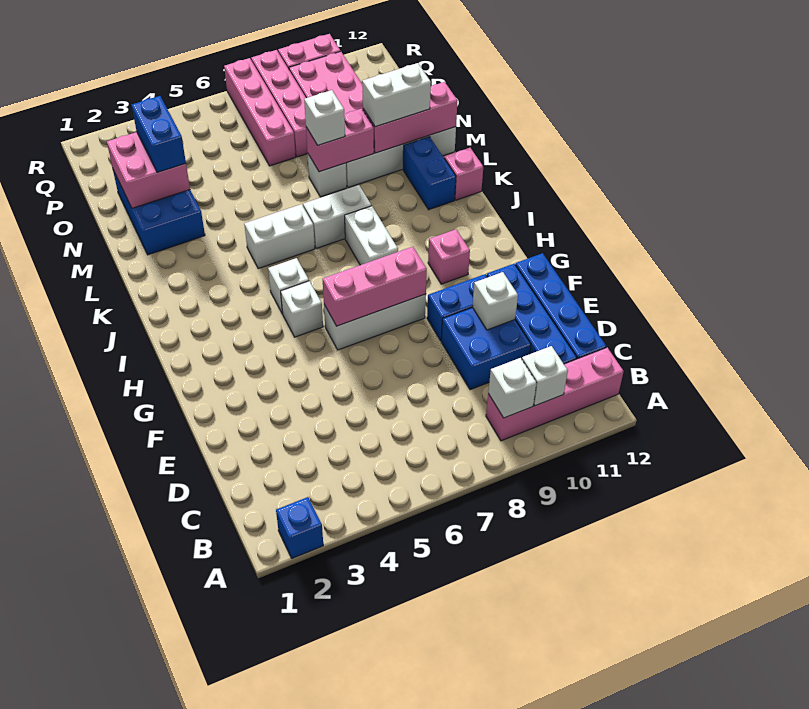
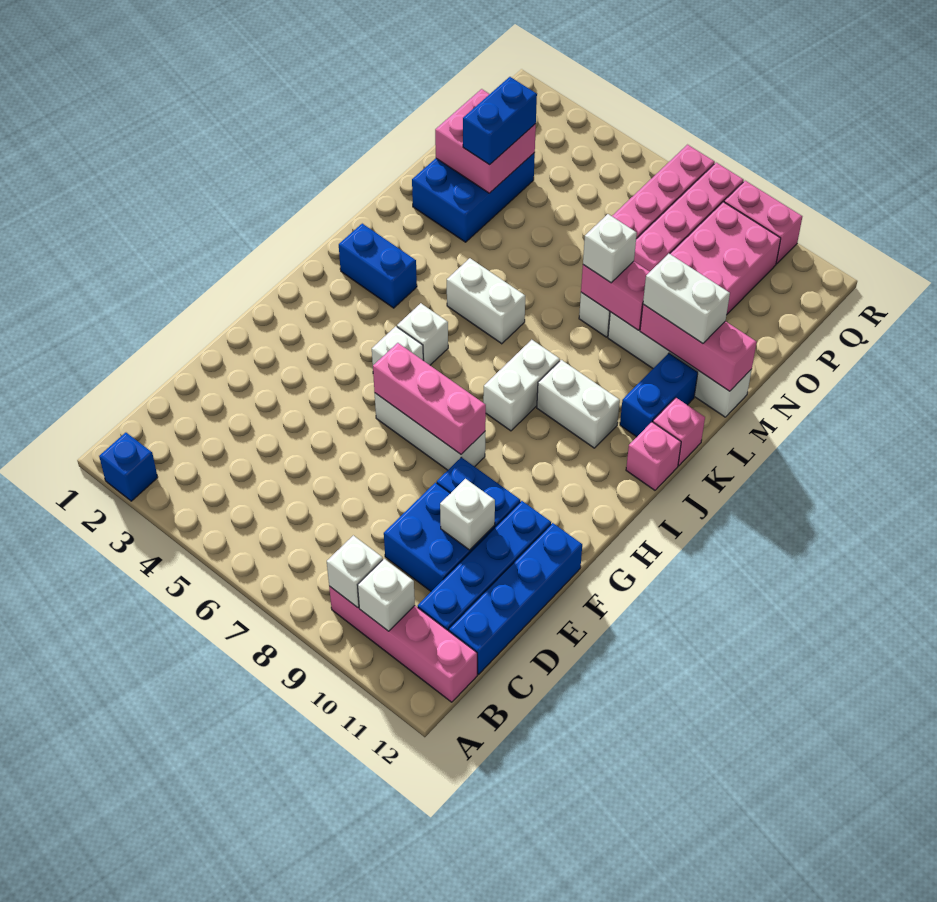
pink 1x1 brick [428,229,470,284] -> pink 1x1 brick moved to [626,422,681,490]
none -> blue 1x2 brick [339,224,417,308]
white 1x2 brick [303,185,371,248] -> white 1x2 brick moved to [537,360,620,448]

